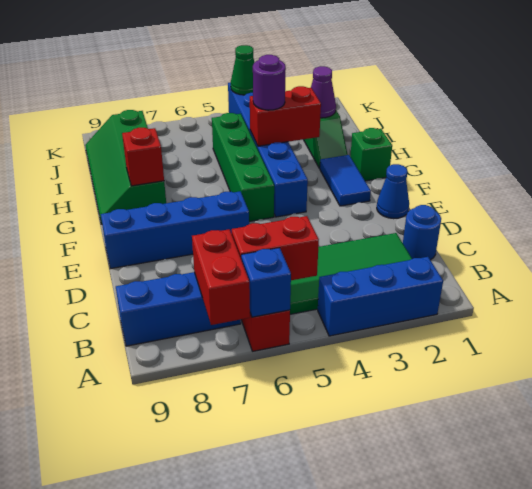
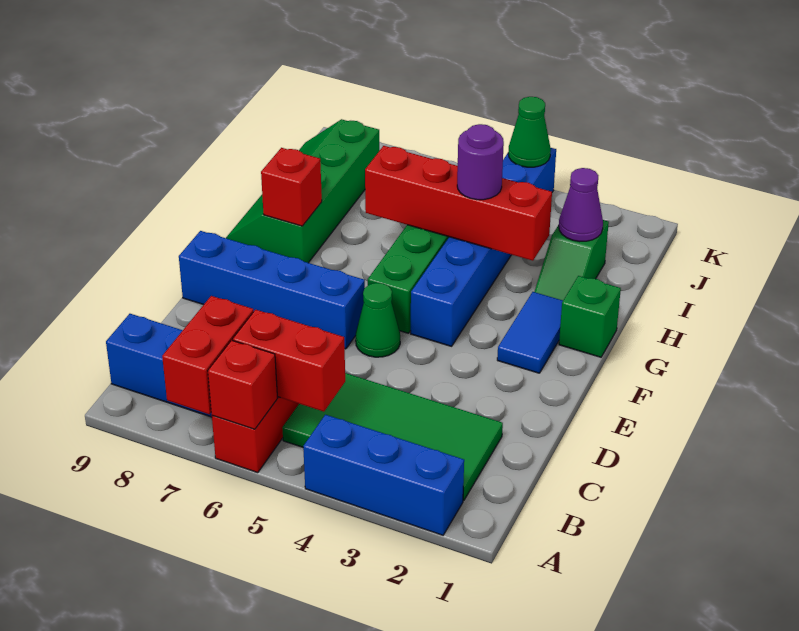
blue 1x1 brick [241,248,291,317] -> red 1x1 brick [208,340,278,429]
blue 1x1 round brick [403,205,441,260] -> none
blue 1x1 cone [377,164,409,219] -> none
none -> green 1x1 cone [356,283,400,357]
red 1x2 brick [250,86,321,146] -> red 1x4 brick [365,146,552,261]

